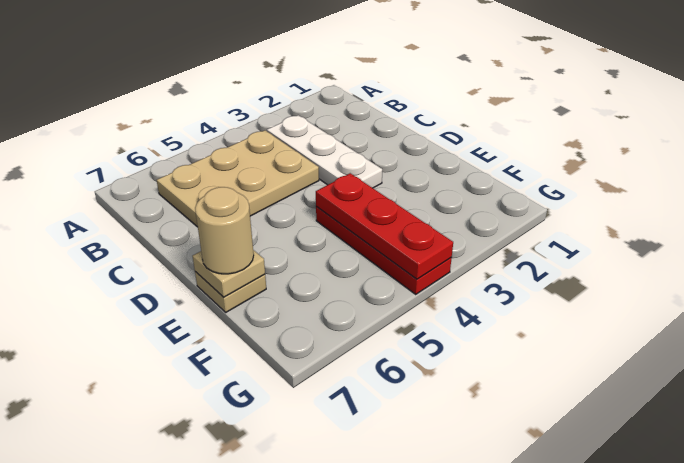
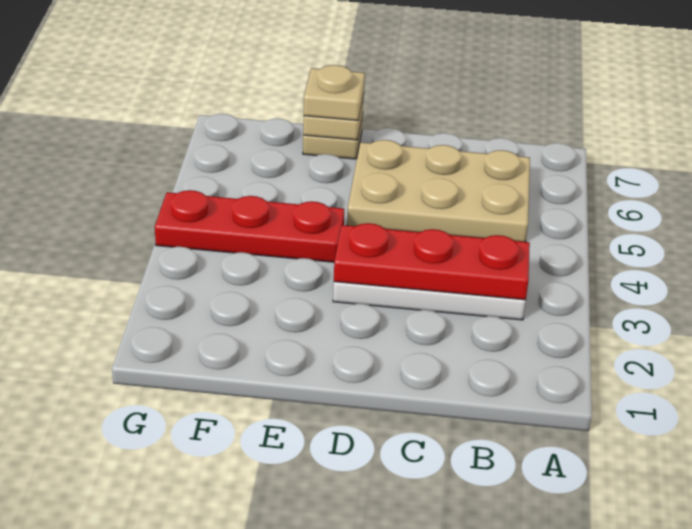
tan 2x3 plate [157,130,319,227] -> tan 2x3 plate turned to [347,140,530,242]
red 1x3 plate [316,173,453,279] -> red 1x3 plate moved to [334,223,530,300]
tan 1x1 round brick [195,187,254,274] -> tan 1x1 plate [304,65,365,120]

